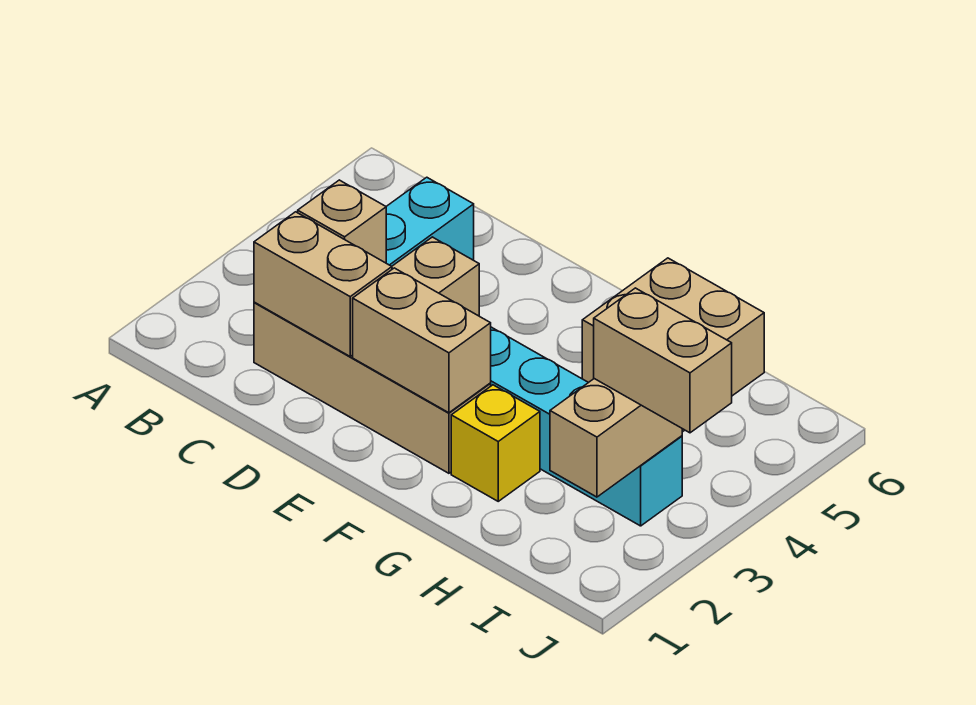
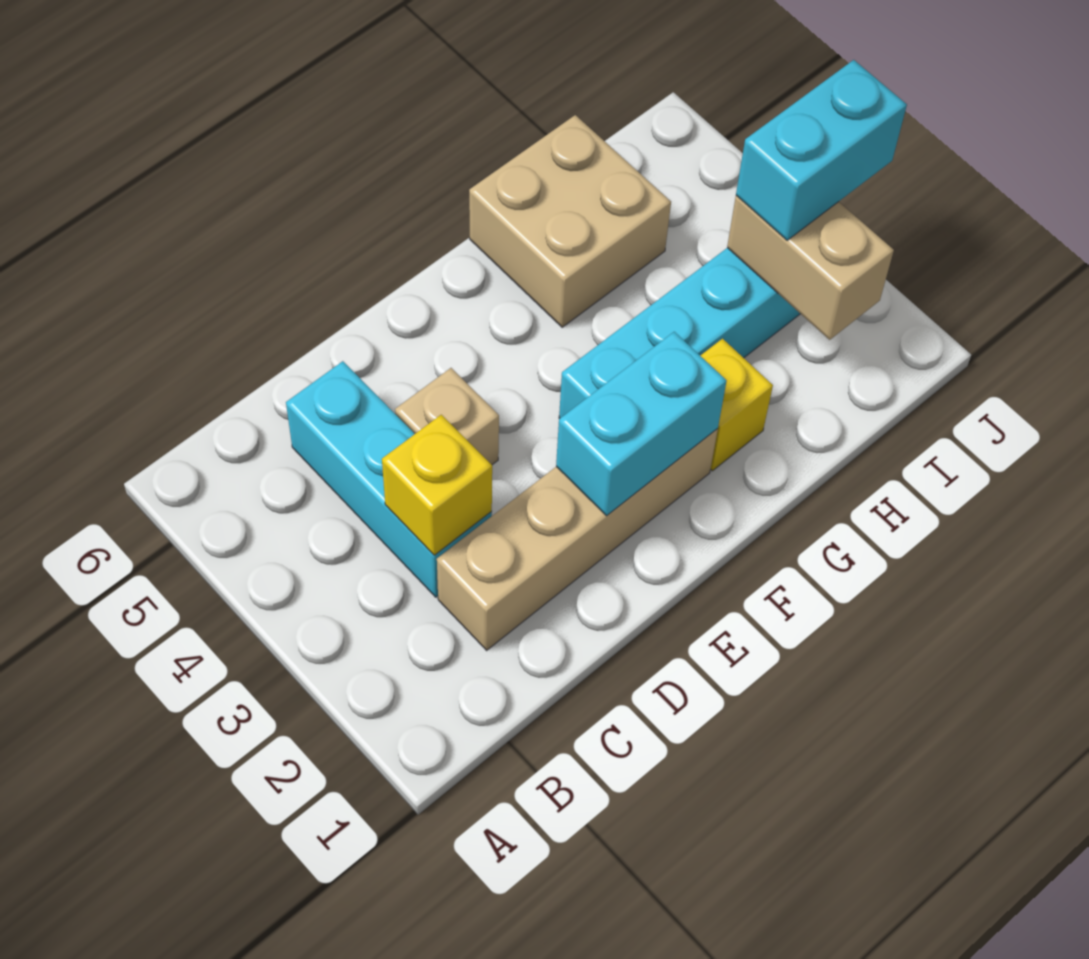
tan 1x2 brick [254,212,392,356] -> none
tan 1x1 brick [298,180,386,263] -> yellow 1x1 brick [382,415,492,555]
tan 1x2 brick [353,268,491,413] -> cyan 1x2 brick [556,332,726,516]
tan 1x2 brick [594,288,732,433] -> cyan 1x2 brick [736,60,907,240]

